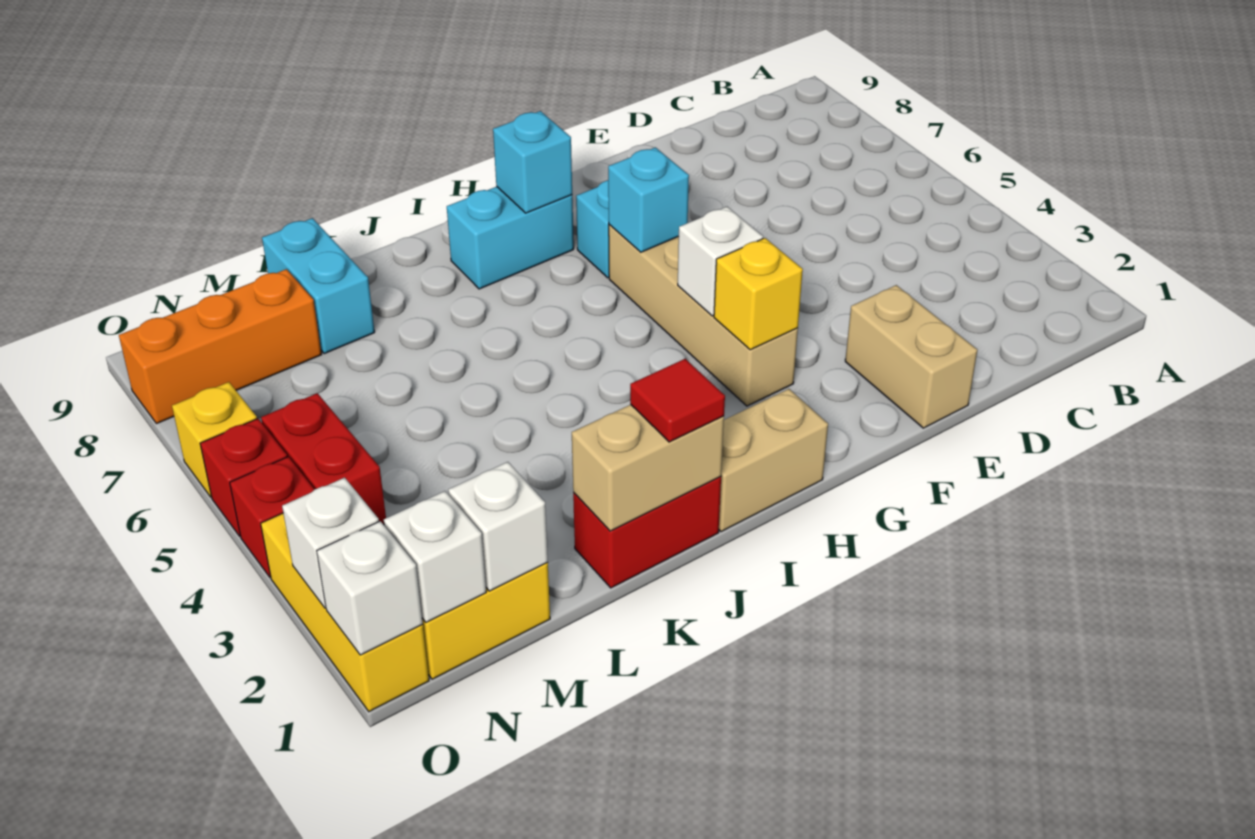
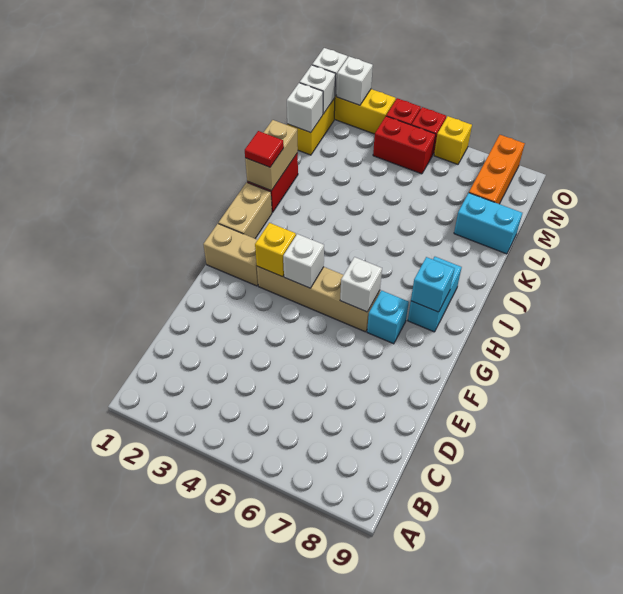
tan 1x2 brick [845,285,977,428] -> tan 1x2 brick moved to [203,224,258,286]
cyan 1x1 brick [608,147,689,252] -> white 1x1 brick [340,257,382,312]

